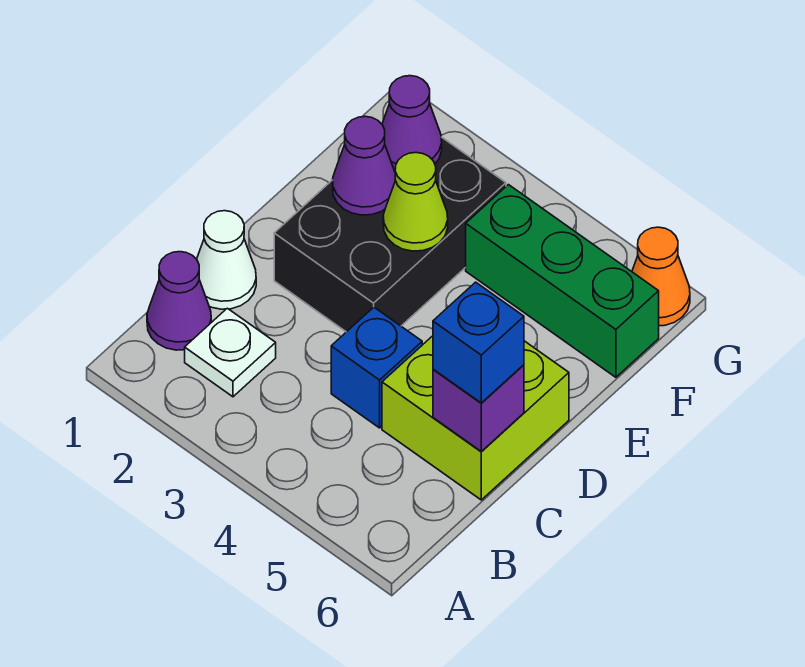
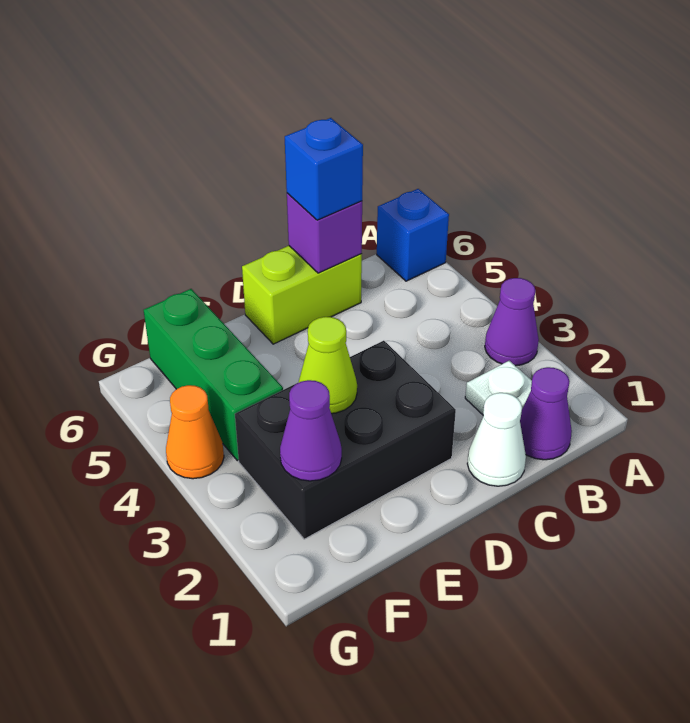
blue 1x1 brick [331,307,422,428] -> blue 1x1 brick moved to [377,189,449,281]
lime 2x2 brick [382,336,569,500] -> lime 1x2 brick [242,246,362,344]
purple 1x1 cone [333,116,395,215] -> purple 1x1 cone moved to [485,278,539,366]
orange 1x1 cone [632,227,690,326] -> orange 1x1 cone moved to [166,385,224,479]

